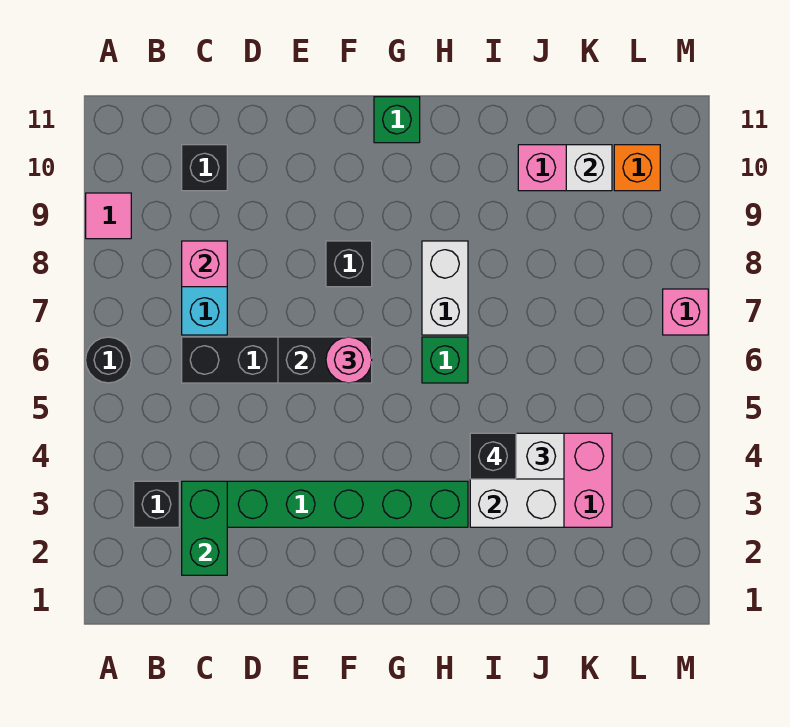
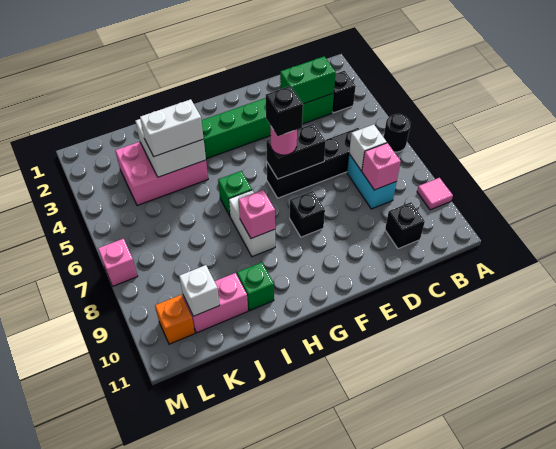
green 1x2 brick [182,481,227,575] -> green 1x2 brick turned to [280,56,336,104]
none -> white 1x1 brick [349,124,387,171]
green 1x1 brick [374,97,420,143] -> green 1x1 brick moved to [237,262,274,311]
none -> pink 1x1 brick [239,190,275,238]
black 1x1 brick [470,433,516,479] -> black 1x1 brick moved to [266,86,303,136]

